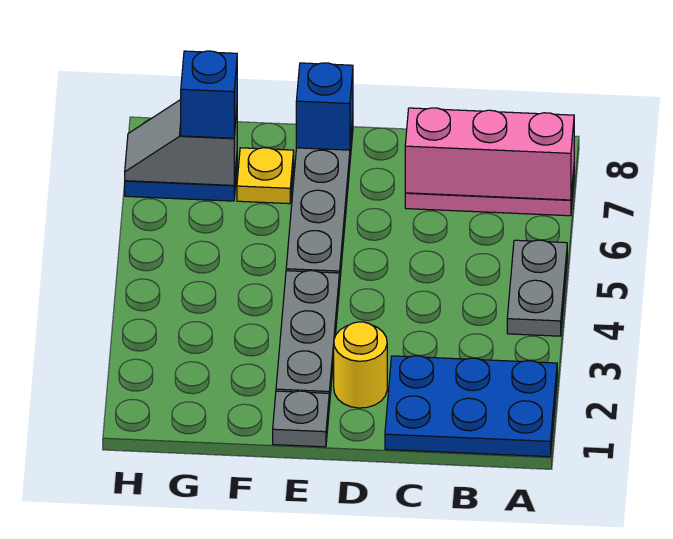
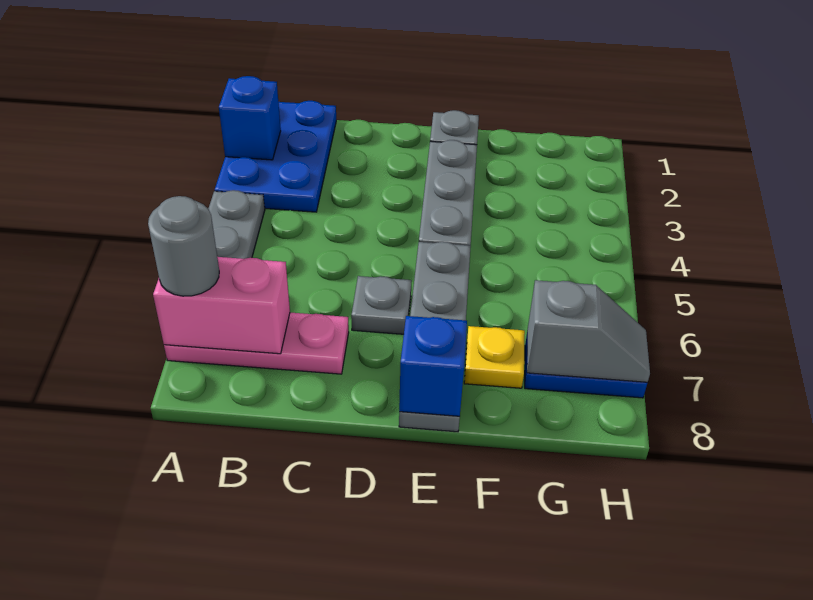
blue 2x3 plate [385,356,557,457] -> blue 2x3 plate turned to [215,101,336,212]
pink 1x3 brick [405,108,574,200] -> pink 1x2 brick [153,257,290,354]
none -> grey 1x1 round brick [148,196,219,296]
yellow 1x1 round brick [334,322,387,408] -> none
none -> grey 1x1 plate [351,276,412,334]
blue 1x1 brick [181,51,237,138] -> blue 1x1 brick moved to [219,76,281,160]

